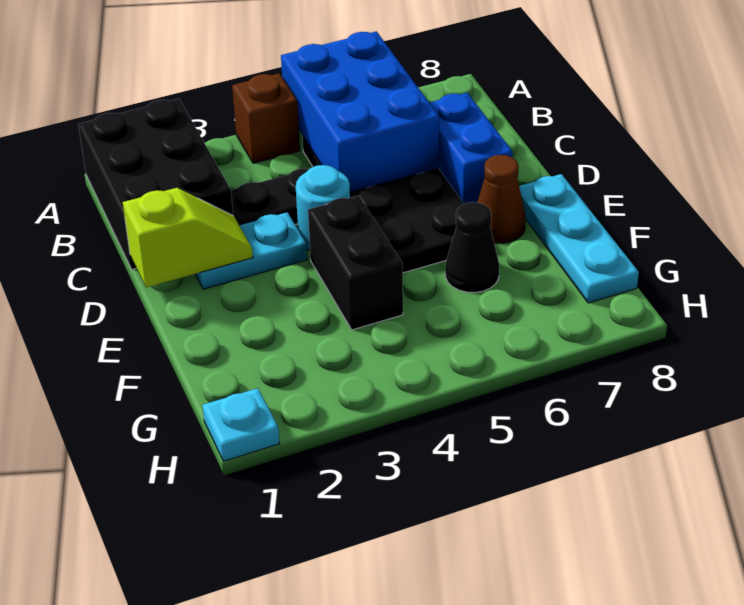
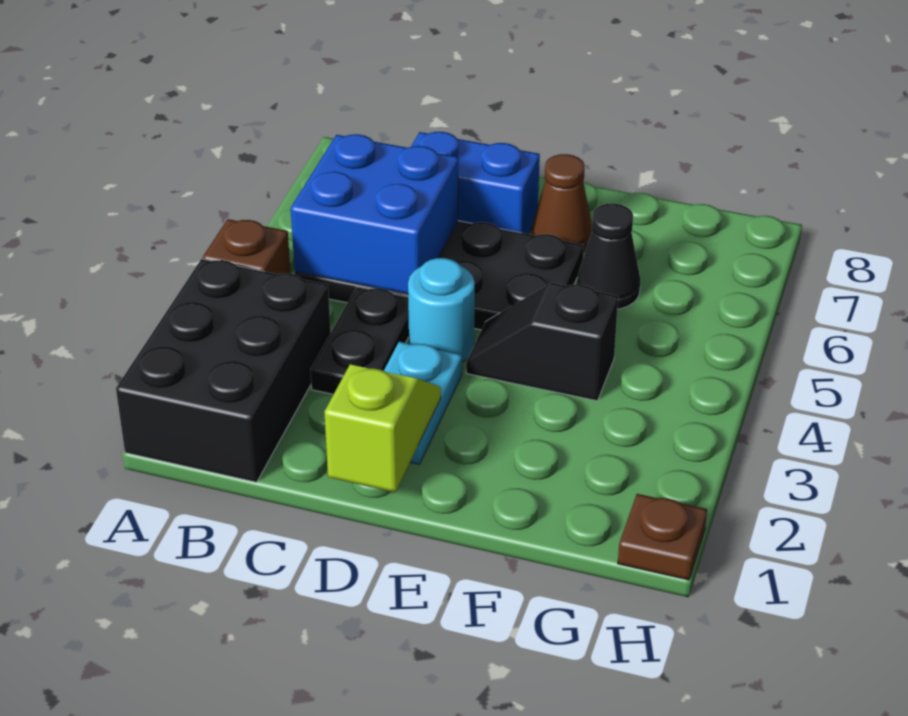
black 2x3 brick [78,99,233,270] -> black 2x3 brick turned to [116,259,331,482]
blue 2x3 brick [281,31,439,192] -> blue 2x2 brick [291,134,458,294]
black 1x2 brick [308,196,403,330] -> black 1x2 slope [466,283,618,401]
cyan 1x3 plate [519,174,639,303] -> none
cyan 1x1 plate [202,388,280,461] -> brown 1x1 plate [618,494,707,580]

